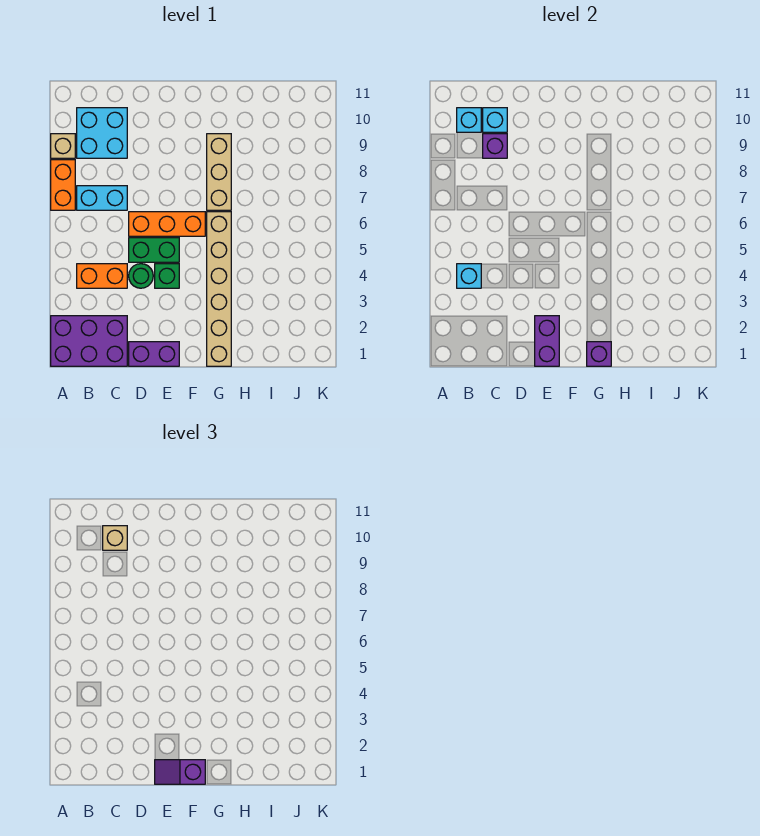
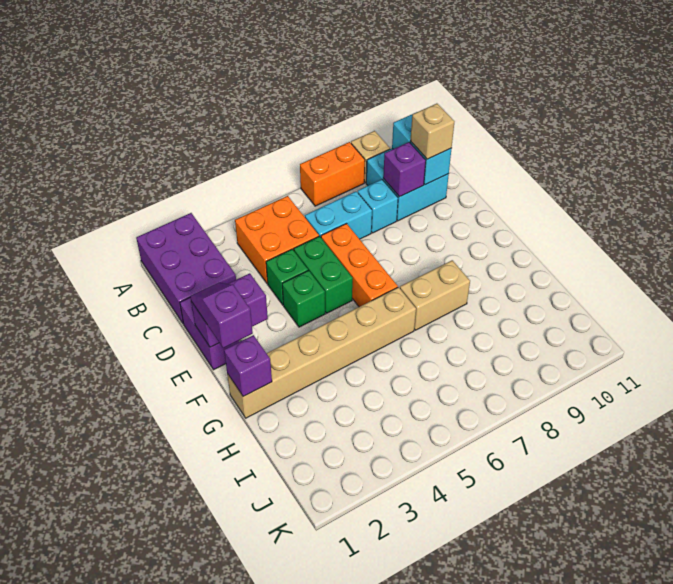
orange 1x2 brick [77,264,127,288] -> orange 2x2 brick [235,196,319,284]
cyan 1x1 brick [457,264,481,288] -> cyan 1x1 brick moved to [358,179,398,233]
cyan 1x2 brick [77,186,127,210] -> cyan 1x2 brick turned to [305,191,372,239]
green 1x1 round brick [129,264,153,288] -> green 1x1 brick [266,249,308,305]
tan 1x3 brick [207,134,231,210] -> tan 1x2 brick [400,260,470,330]

